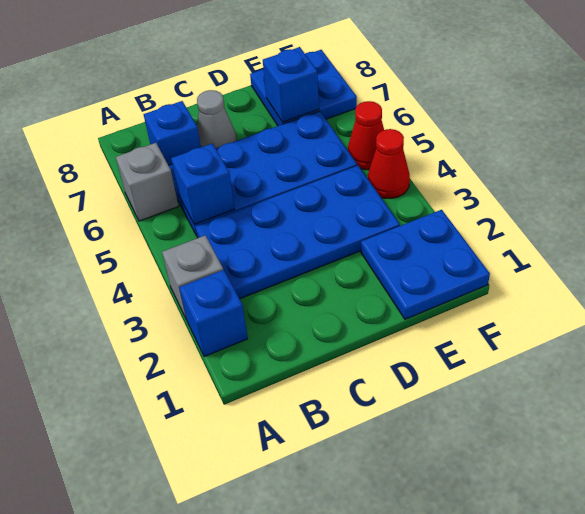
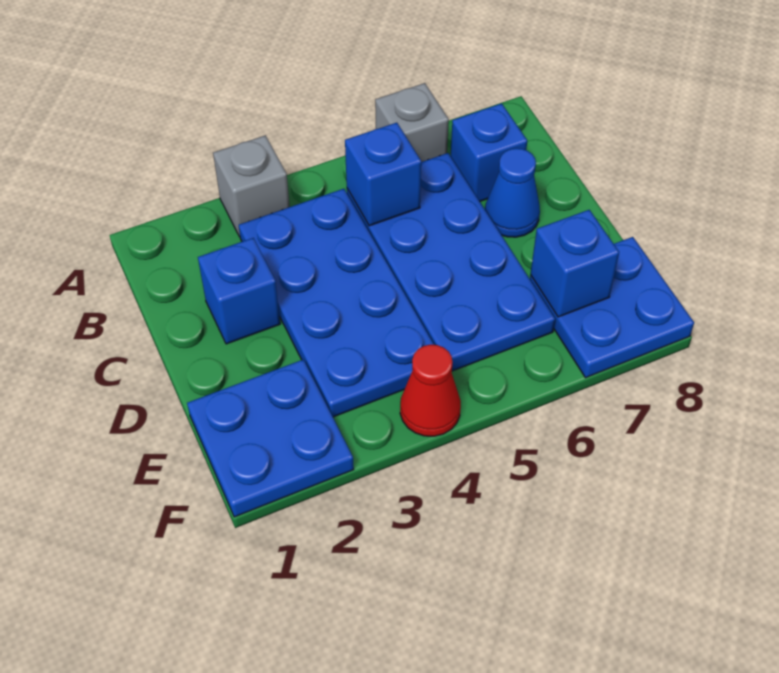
blue 1x1 brick [179,270,248,357] -> blue 1x1 brick moved to [198,238,280,344]
grey 1x1 cone [197,90,237,148] -> blue 1x1 cone [485,148,540,237]
red 1x1 cone [348,101,384,170] -> none

